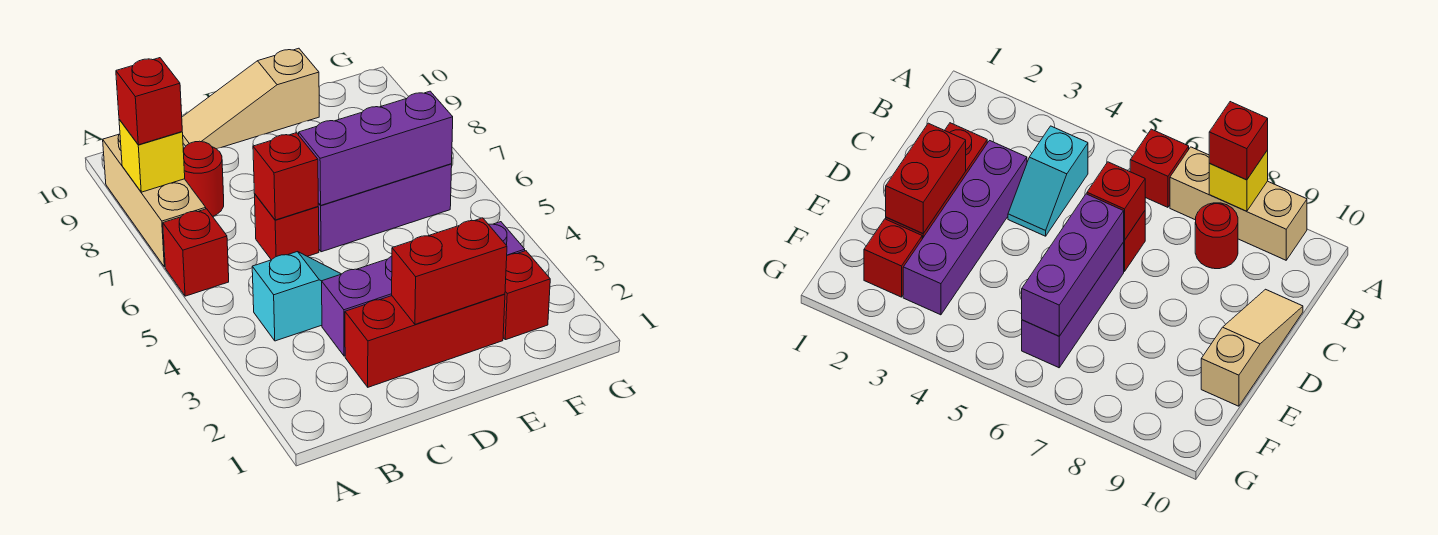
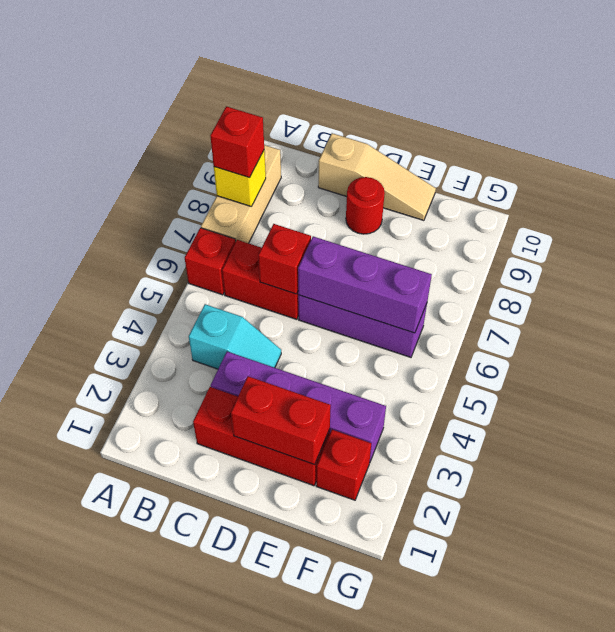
red 1x1 round brick [183,141,224,216] -> red 1x1 round brick moved to [346,177,385,234]
red 1x1 brick [255,194,319,260] -> red 1x2 brick [222,240,299,319]
tan 1x3 slope [182,48,319,149] -> tan 1x3 slope turned to [318,133,436,220]

